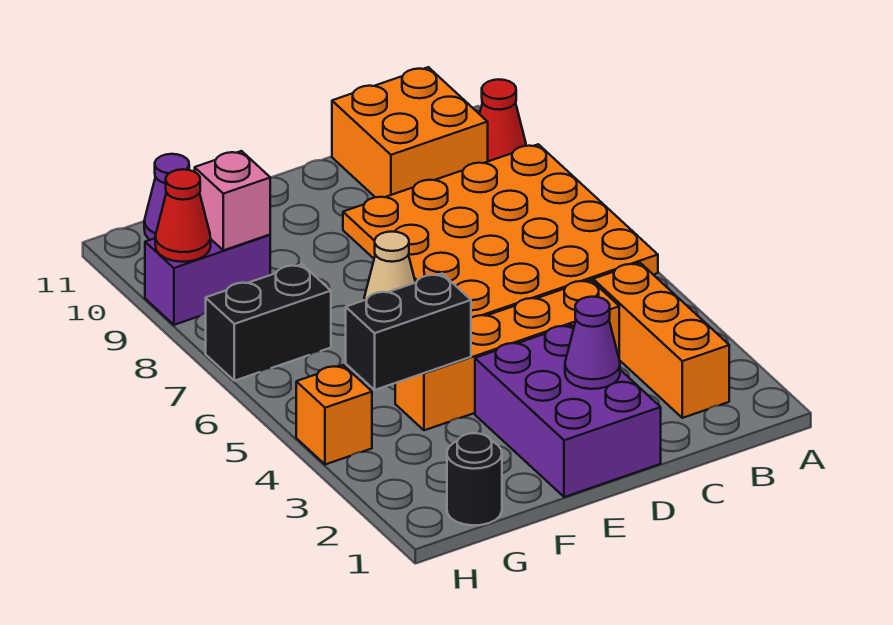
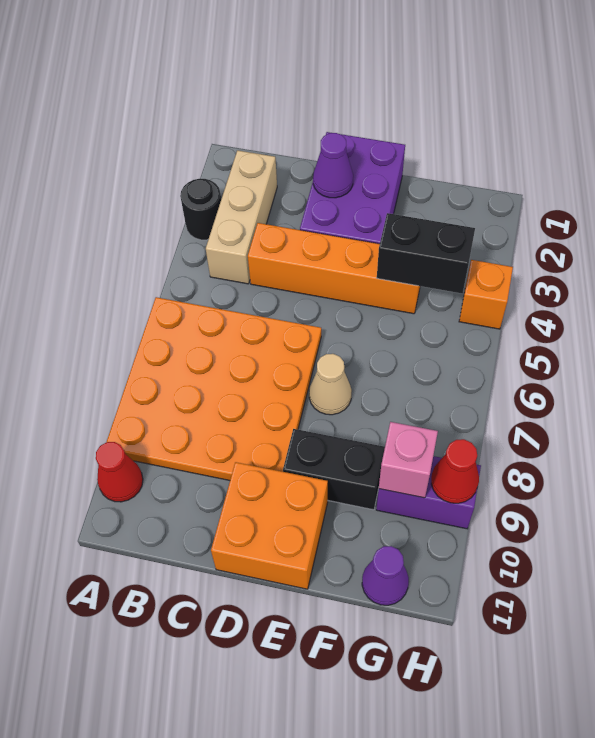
orange 1x3 brick [593,263,729,418] -> tan 1x3 brick [206,150,277,284]
orange 2x2 brick [332,67,488,197] -> orange 2x2 brick moved to [211,462,328,589]
black 1x1 round brick [447,433,502,525] -> black 1x1 round brick moved to [180,179,221,240]
black 1x2 brick [206,264,331,381] -> black 1x2 brick moved to [283,429,385,510]

